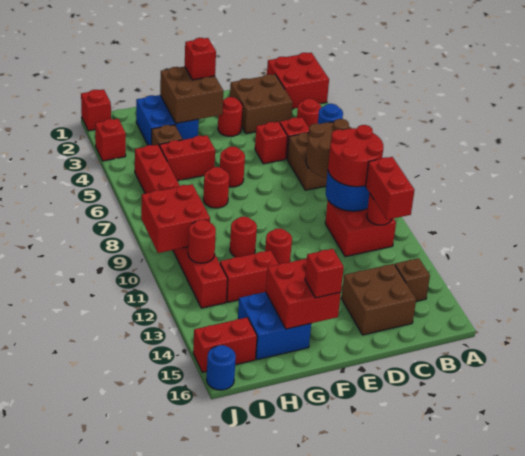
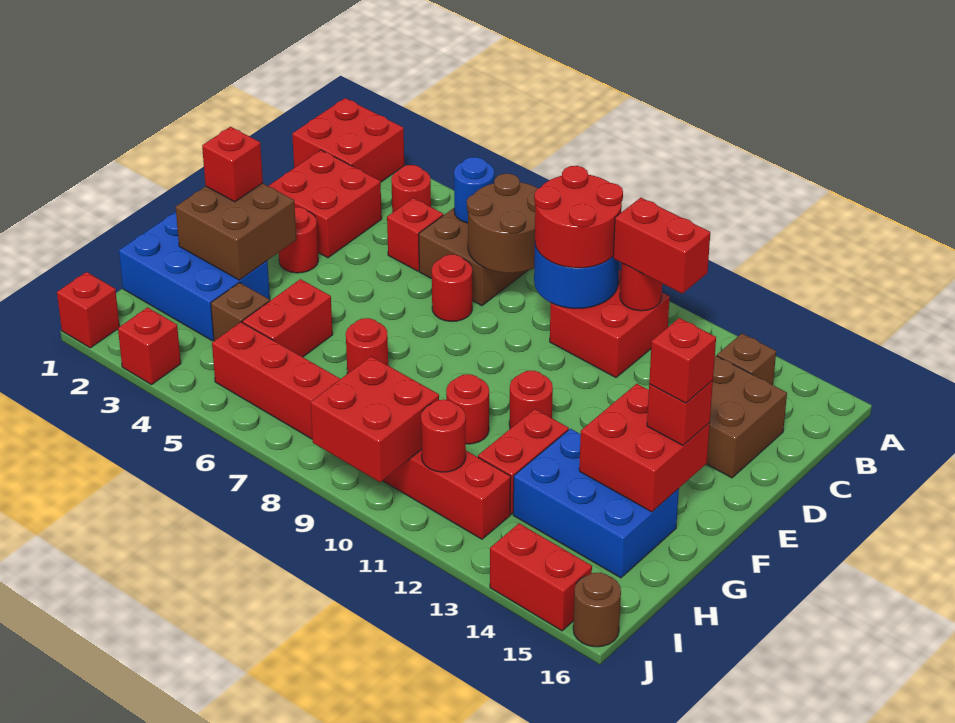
brown 2x2 brick [230,74,293,134] -> red 2x2 brick [269,150,382,258]
red 1x1 brick [255,122,287,164] -> red 1x1 brick moved to [649,318,716,403]
red 1x1 round brick [220,147,245,187] -> red 1x1 round brick moved to [432,255,472,322]
blue 2x2 brick [136,95,199,145] -> blue 2x3 brick [119,212,270,341]
blue 2x2 brick [238,292,311,360] -> blue 2x3 brick [513,429,679,578]
red 1x2 brick [193,317,257,372] -> red 1x2 brick turned to [490,524,592,631]
blue 1x1 round brick [206,345,236,390] -> brown 1x1 round brick [573,573,621,647]

